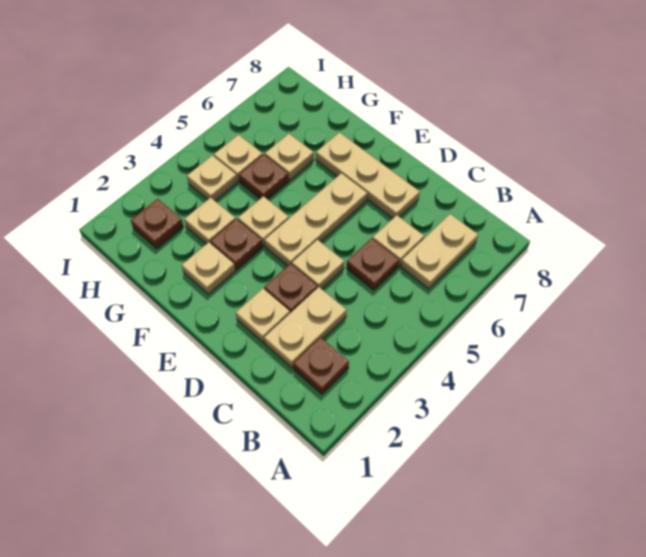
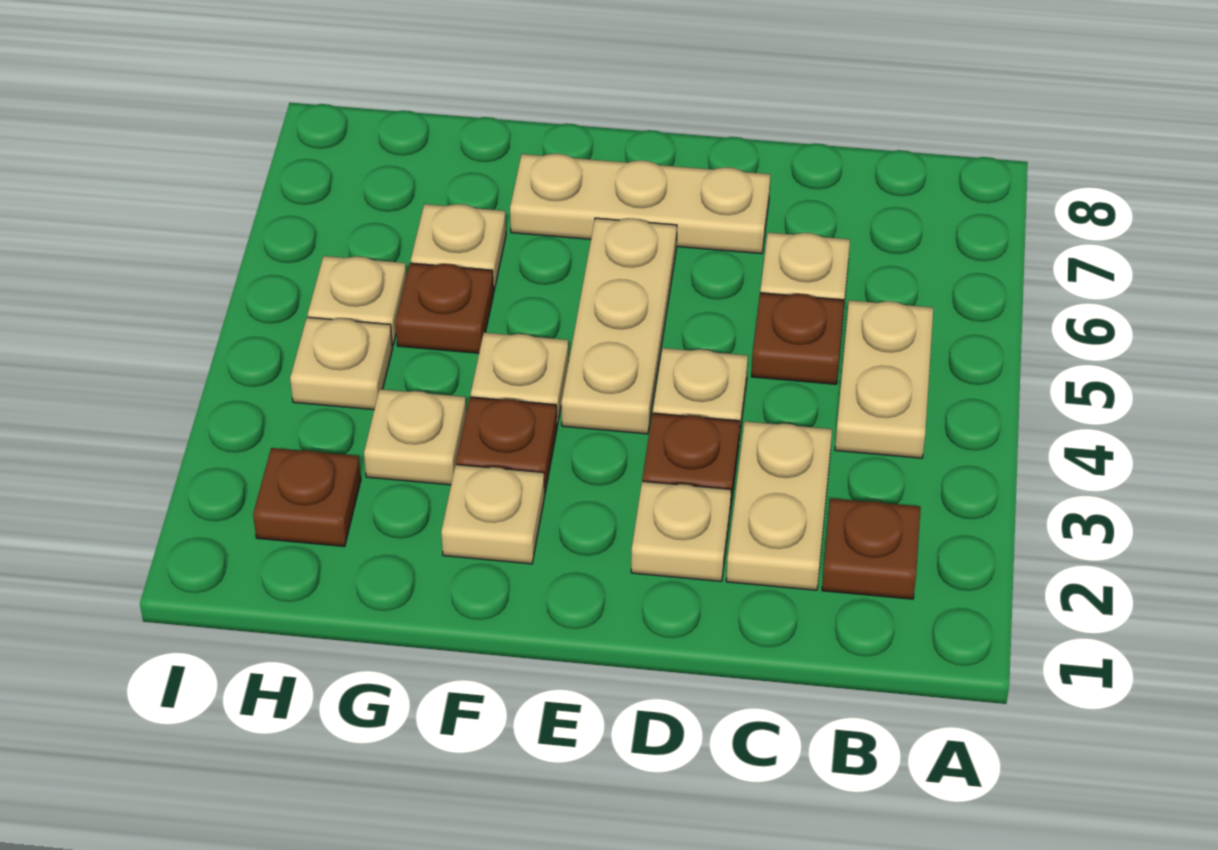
tan 1x2 plate [401,214,478,289] -> tan 1x2 plate moved to [835,300,933,458]

